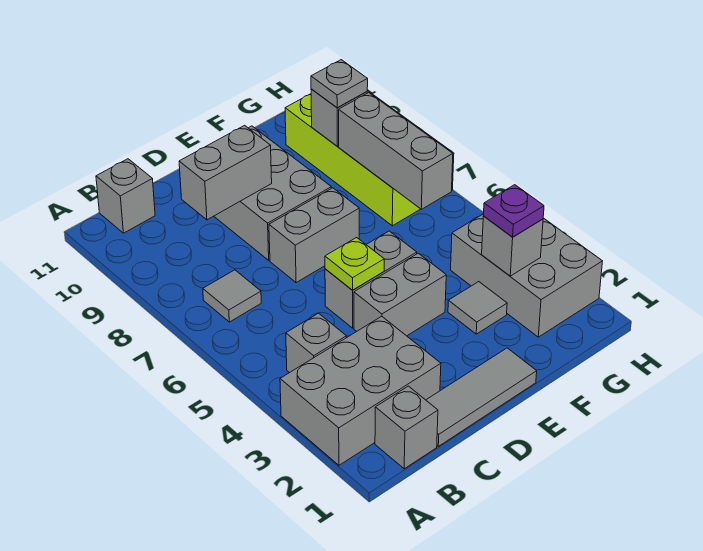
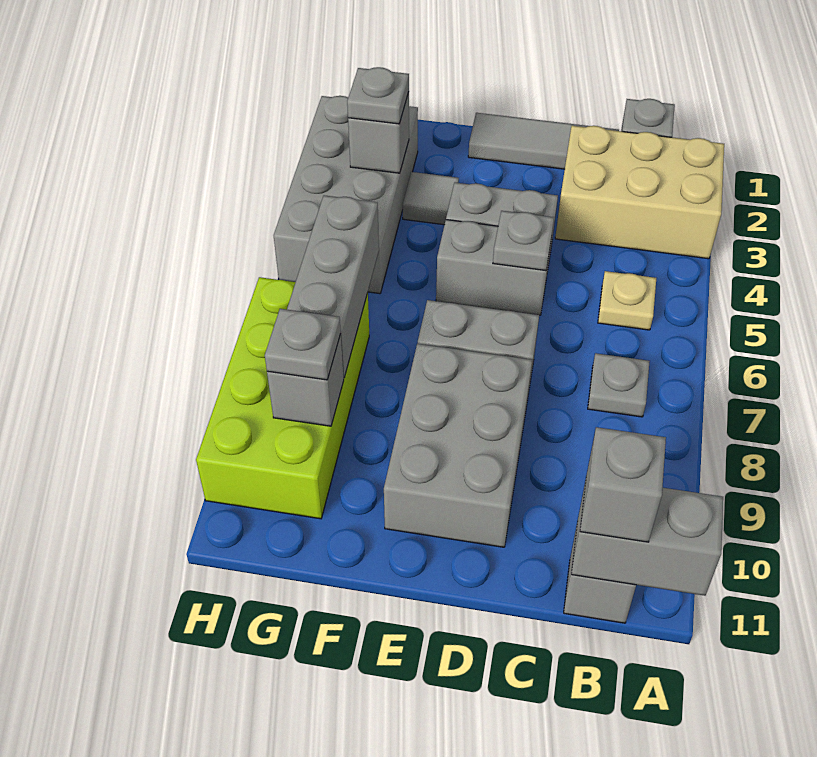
grey 2x3 brick [280,316,441,465] -> tan 2x3 brick [555,126,724,259]
grey 1x1 brick [286,313,346,373] -> grey 1x1 brick moved to [580,427,666,542]
none -> tan 1x1 plate [598,271,656,330]
grey 1x1 tile [203,270,261,322] -> grey 1x1 plate [588,353,650,417]
grey 1x2 brick [179,125,272,220] -> grey 1x2 brick moved to [571,480,723,596]
lime 1x1 plate [325,238,384,290] -> grey 1x1 plate [493,211,554,271]
grey 2x3 brick [451,214,602,337] -> grey 2x4 brick [274,96,418,294]
purple 1x1 plate [483,185,544,237] -> grey 1x1 plate [347,67,409,124]

